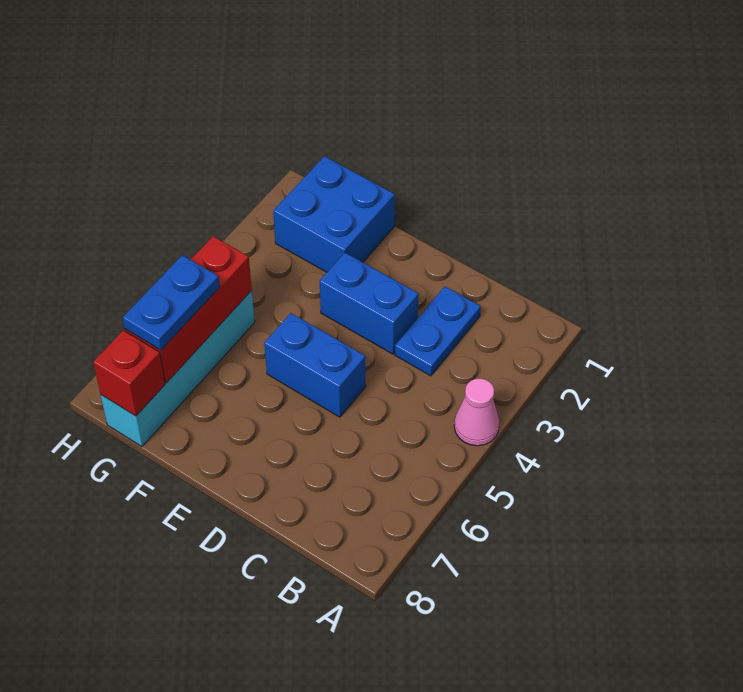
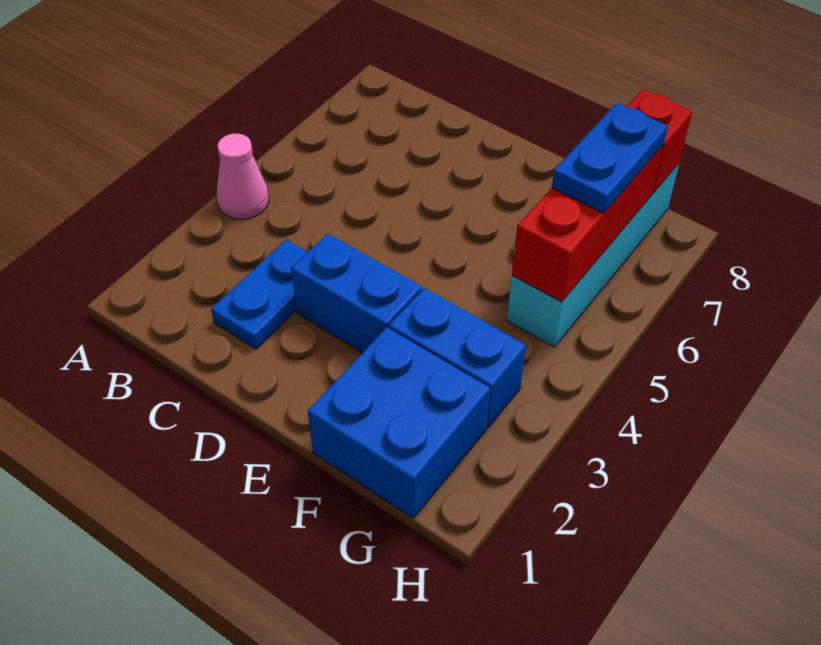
blue 1x2 brick [264,313,366,417] -> blue 1x2 brick moved to [389,288,526,428]

